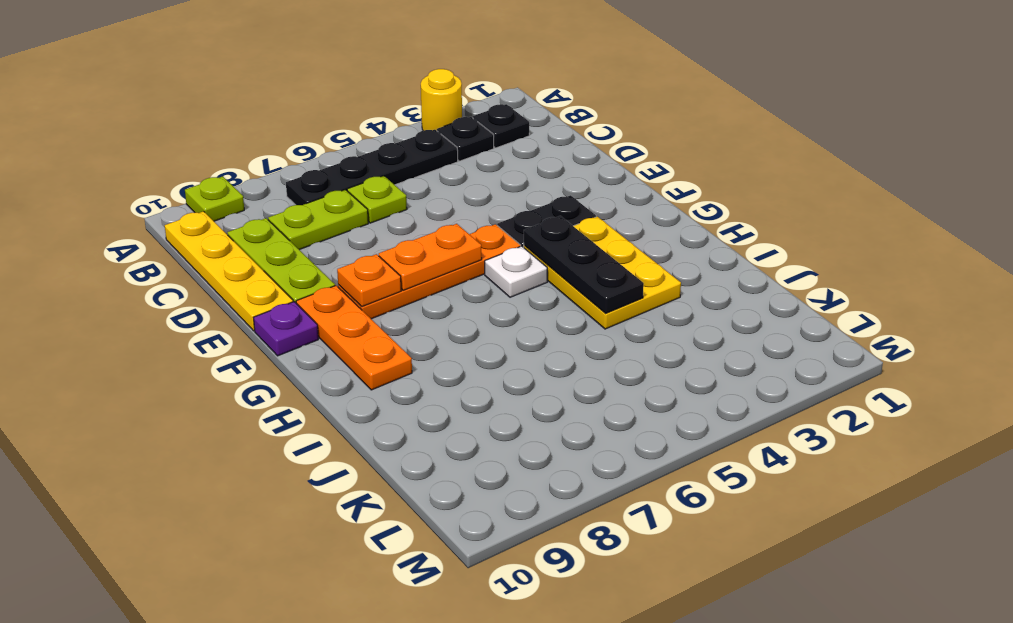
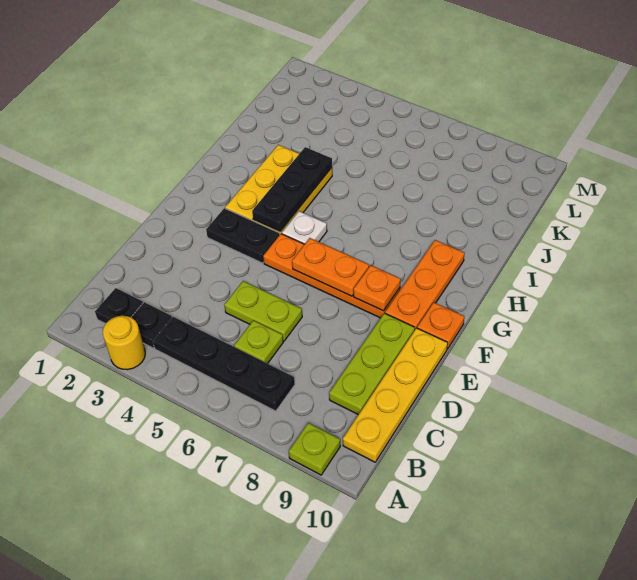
lime 1x2 plate [268,190,368,250] -> lime 1x2 plate moved to [224,281,302,341]
purple 1x1 plate [254,302,318,356] -> orange 1x1 plate [417,302,464,349]

